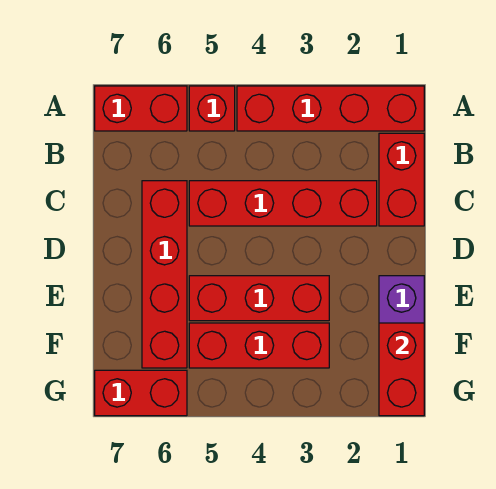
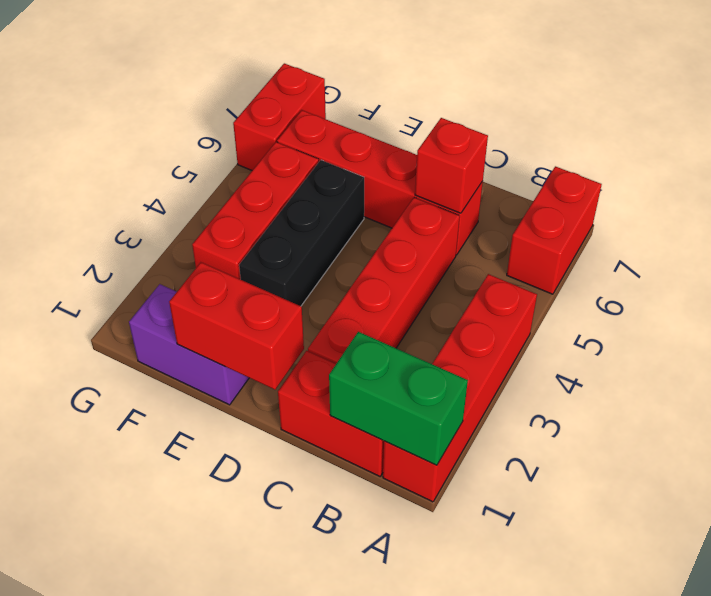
none -> green 1x2 brick [329,332,468,465]
red 1x1 brick [189,86,235,131] -> red 1x1 brick moved to [415,118,488,213]
red 1x3 brick [189,276,329,321] -> black 1x3 brick [239,160,364,306]
red 1x2 brick [379,323,424,416] -> red 1x2 brick moved to [169,262,304,390]

